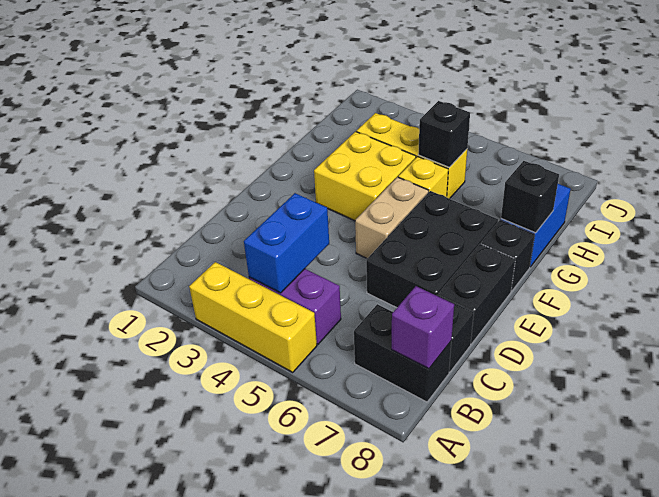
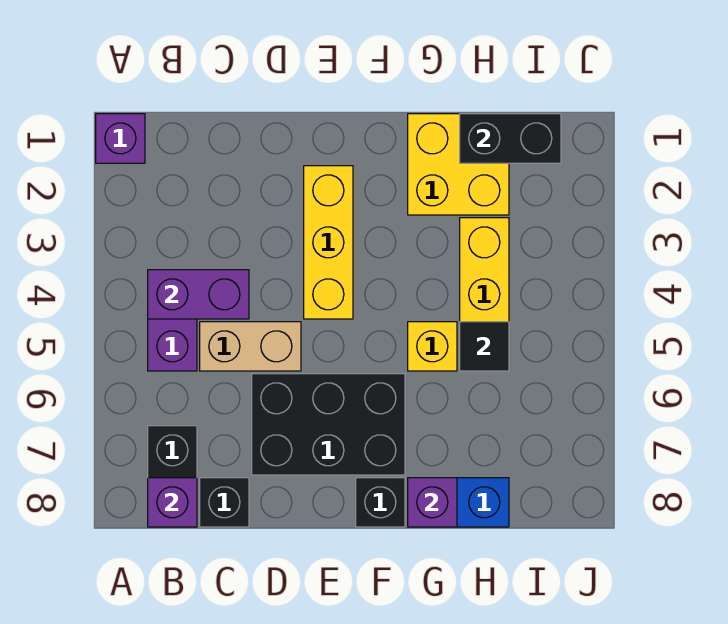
none -> purple 1x1 brick [96,114,145,163]
yellow 1x3 brick [189,262,317,372] -> yellow 1x3 brick moved to [304,166,353,319]
blue 1x2 brick [244,193,329,293] -> purple 1x2 brick [148,270,249,319]
black 1x2 brick [439,244,515,344] -> black 1x2 brick moved to [460,114,561,163]
tan 1x2 brick [355,177,429,258] -> tan 1x2 brick moved to [200,322,301,371]
yellow 2x2 brick [314,132,416,221] -> yellow 2x2 brick moved to [408,114,509,215]
black 1x1 brick [501,161,559,233] -> purple 1x1 brick [408,478,457,527]
black 1x1 brick [418,101,470,167] -> black 1x1 tile [460,322,509,371]

